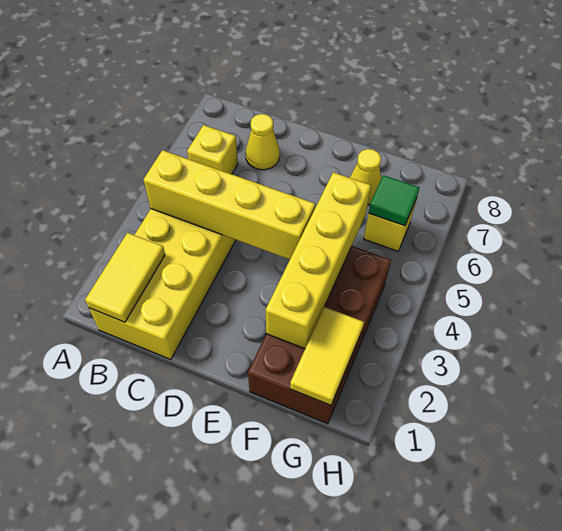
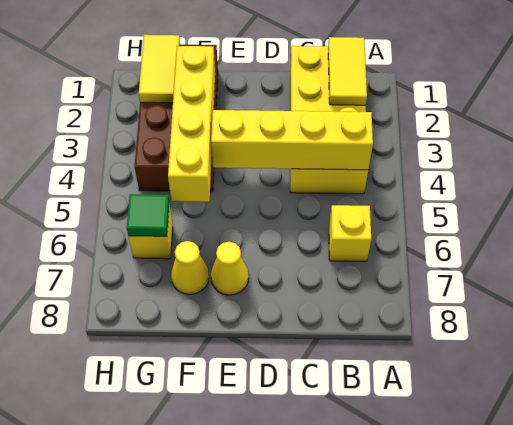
yellow 1x1 cone [246,114,280,170] -> yellow 1x1 cone moved to [211,242,249,295]

